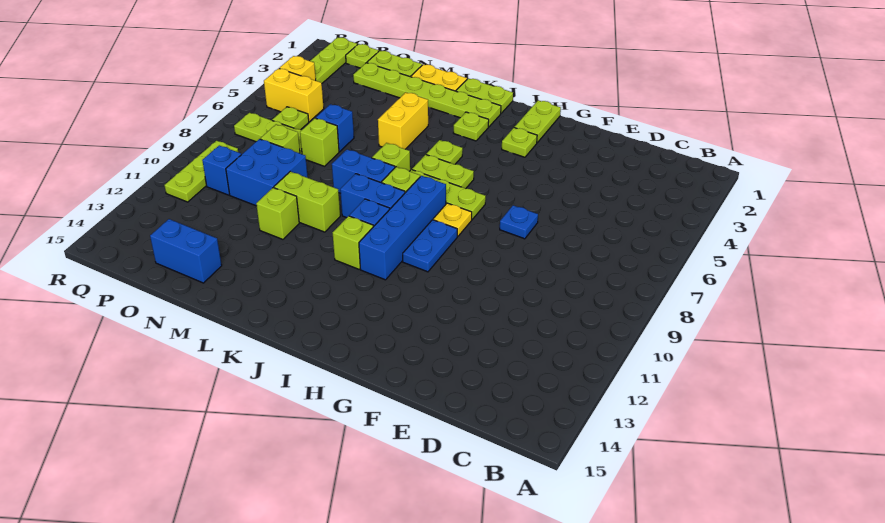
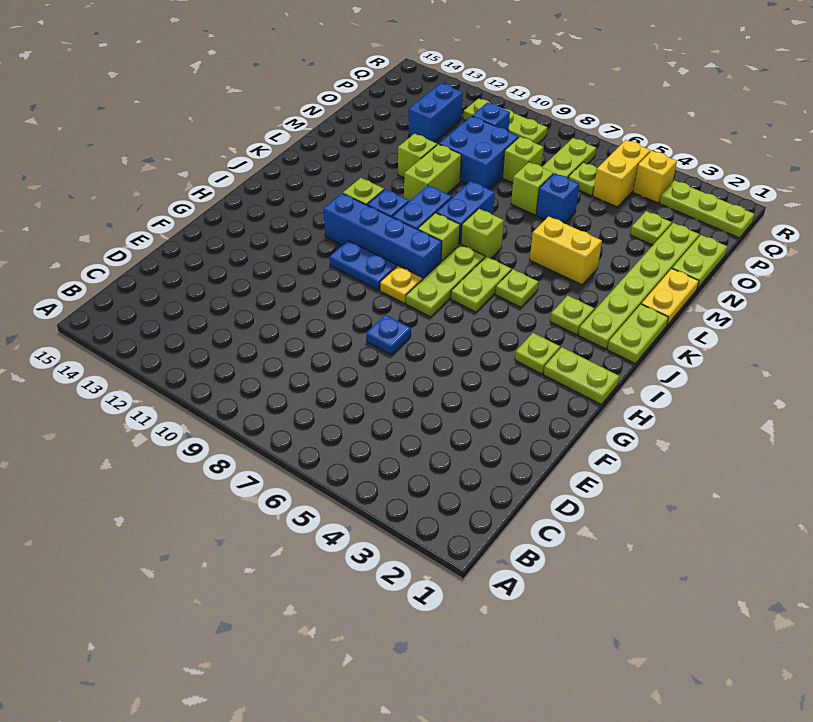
blue 1x2 brick [150,219,222,283] -> blue 1x2 brick moved to [409,83,463,142]
lime 1x1 plate [346,44,379,68] -> lime 1x1 plate moved to [630,211,672,245]

